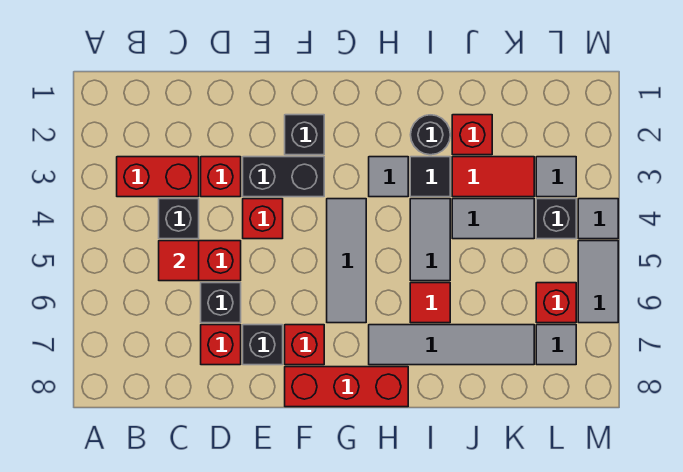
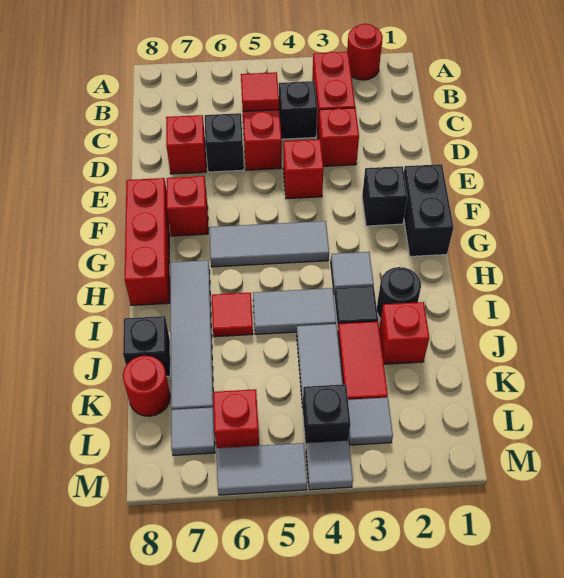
none -> red 1x1 round brick [347,24,383,80]
black 1x2 brick [243,157,324,197] -> black 1x2 brick moved to [404,164,454,256]
black 1x1 brick [243,325,283,365] -> black 1x1 brick moved to [123,316,170,376]
none -> red 1x1 round brick [123,356,170,416]

